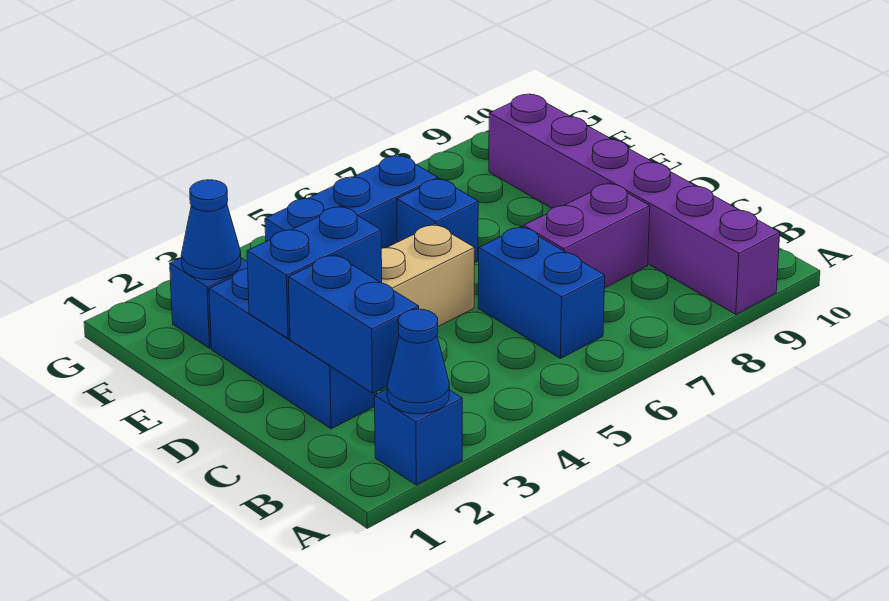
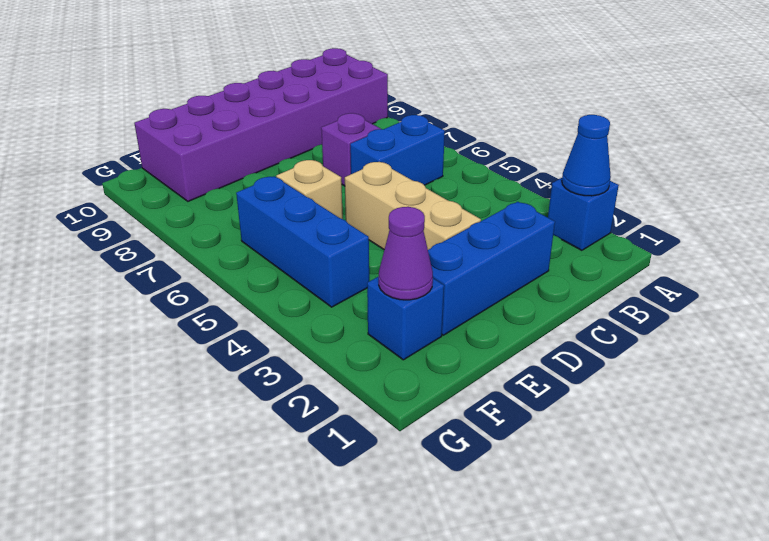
purple 1x6 brick [489,94,780,314] -> purple 2x6 brick [134,48,388,201]
blue 1x2 brick [288,254,419,393] -> none
purple 1x2 brick [524,183,650,288] -> purple 1x1 brick [321,113,381,186]
blue 1x2 brick [247,206,382,339] -> none
blue 1x1 brick [397,178,478,263] -> tan 1x1 brick [276,160,343,219]
blue 1x1 cone [181,180,241,280] -> purple 1x1 cone [379,207,433,300]

